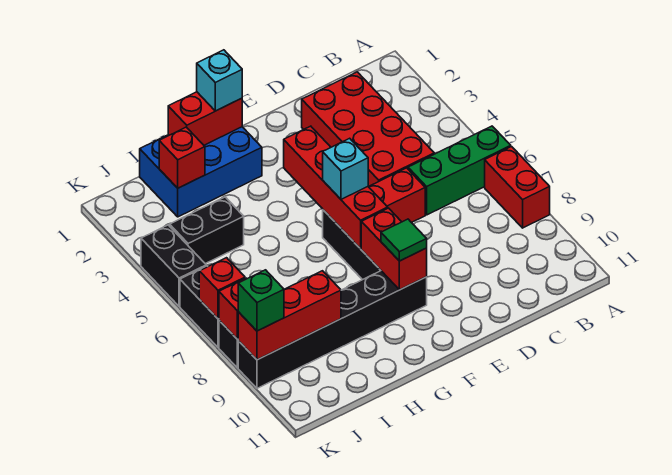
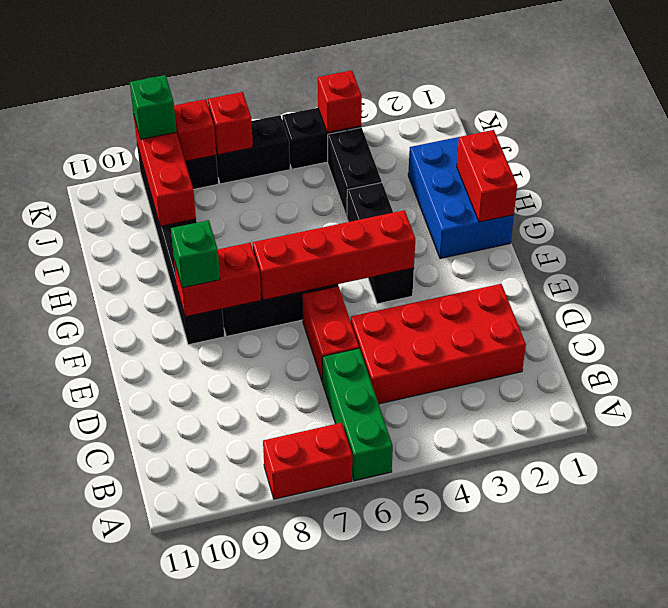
none -> black 1x3 brick [347,183,414,304]
cyan 1x1 brick [323,138,368,199] -> none
green 1x1 tile [381,219,427,261] -> green 1x1 brick [171,220,220,288]
cyan 1x1 brick [197,50,242,111] -> none
red 1x1 brick [159,127,205,188] -> red 1x1 brick moved to [318,70,362,133]

